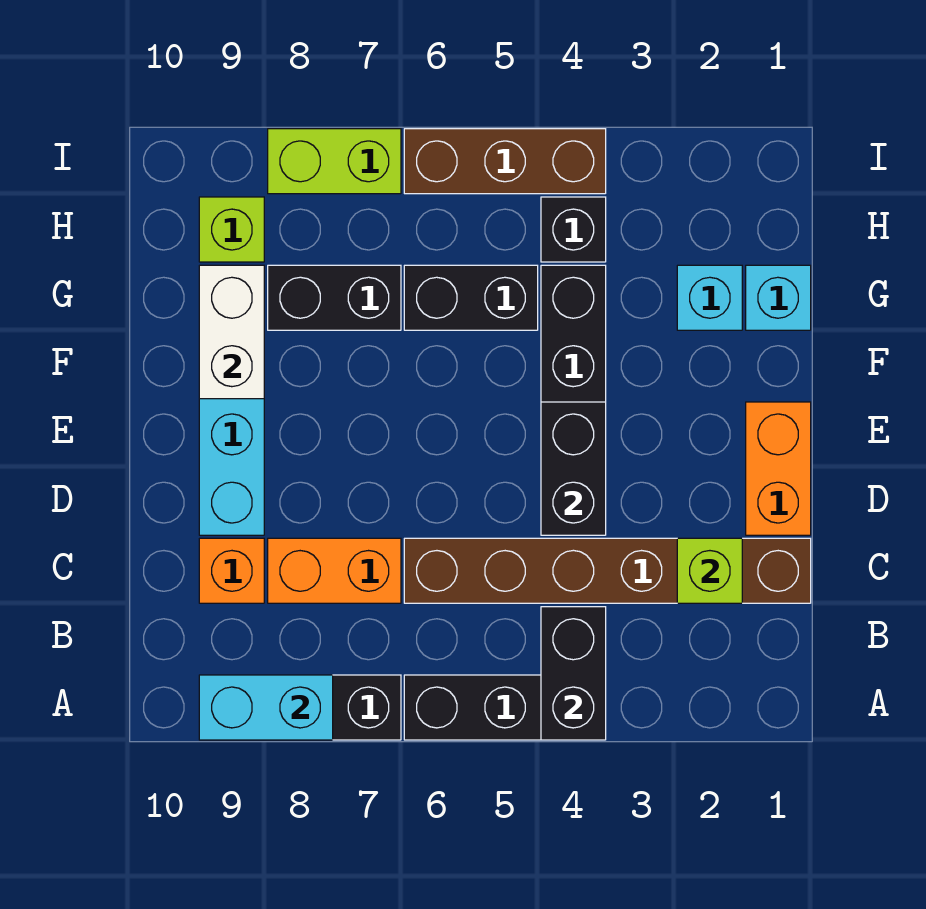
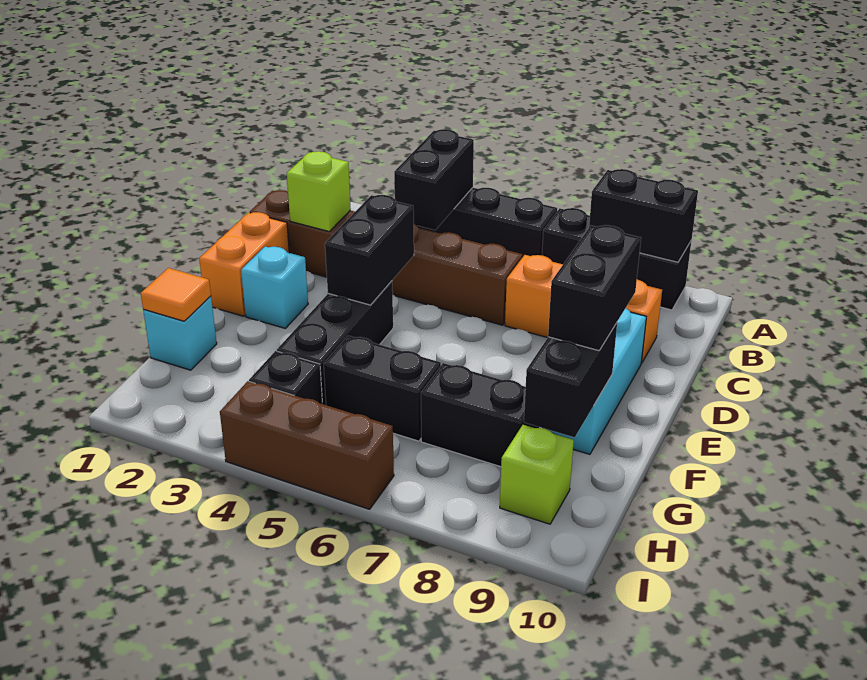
cyan 1x2 brick [199,675,333,740] -> black 1x2 brick [589,169,698,262]
none -> black 1x2 brick [548,225,641,351]
white 1x2 brick [199,265,264,399] -> black 1x2 brick [524,323,617,437]
none -> orange 1x1 tile [141,268,211,321]
cyan 1x1 brick [677,265,742,330] -> cyan 1x1 brick moved to [241,246,308,329]
lime 1x2 brick [268,129,401,194] -> none

